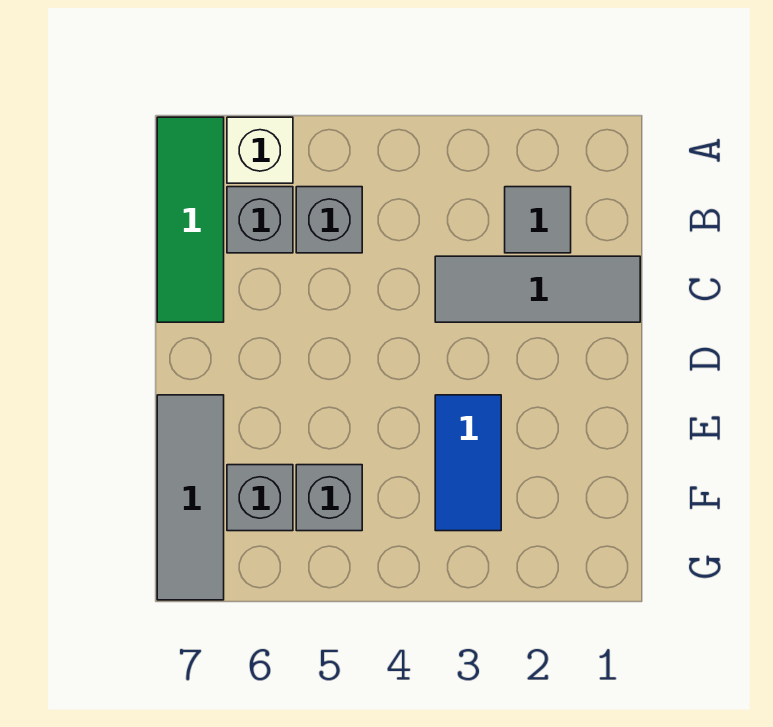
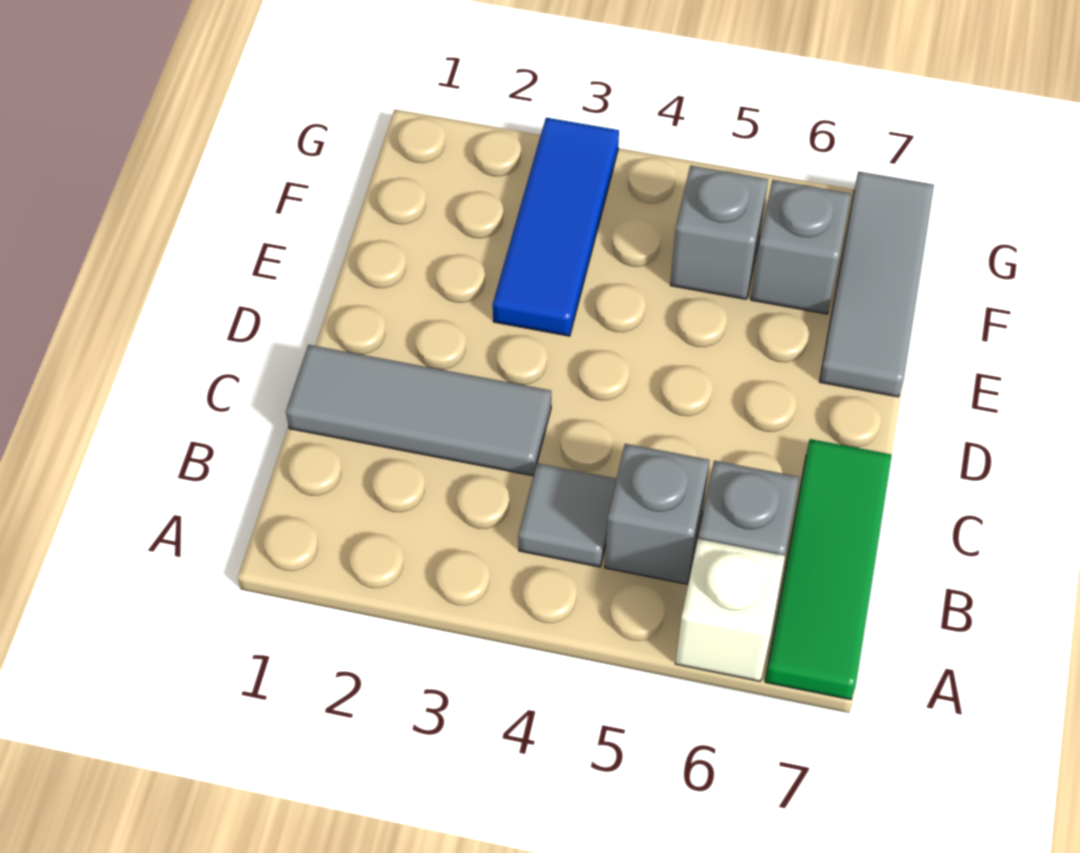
grey 1x1 tile [505,187,571,253] -> grey 1x1 tile moved to [518,463,616,567]
blue 1x2 tile [435,395,501,531] -> blue 1x3 tile [493,118,619,336]

